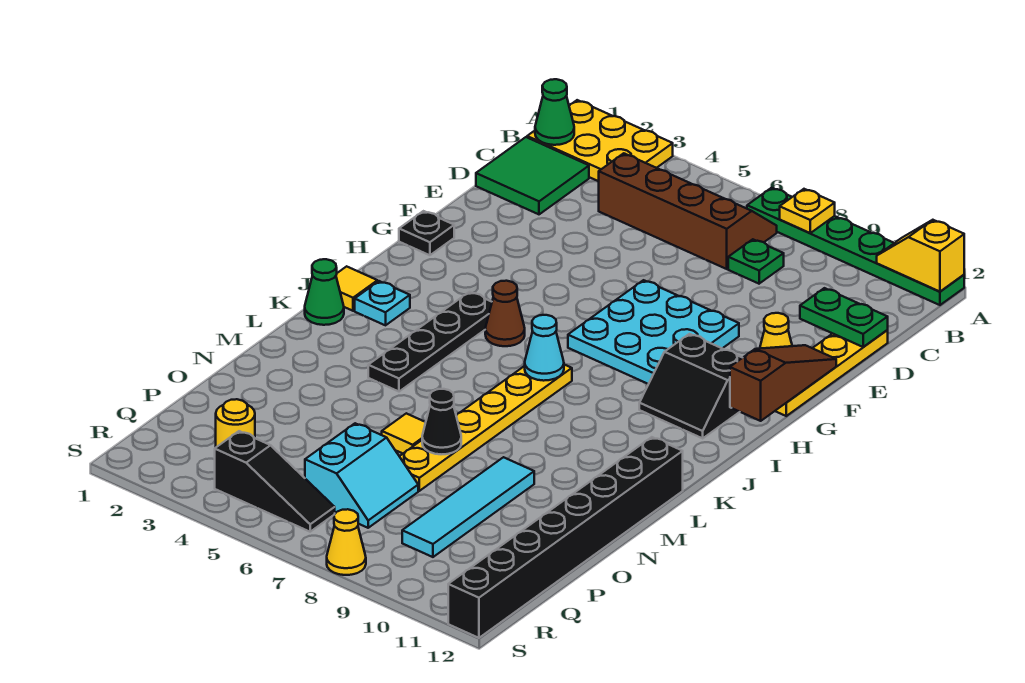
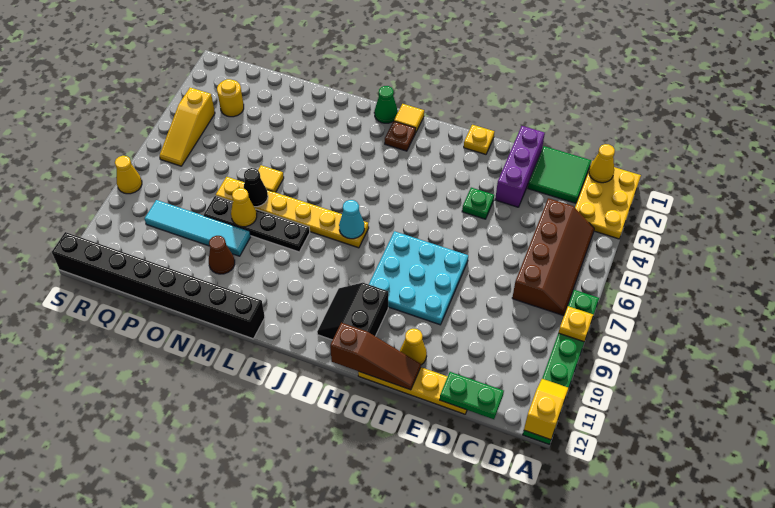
green 1x1 cone [535,79,574,145] -> yellow 1x1 cone [589,144,615,183]
green 1x1 plate [728,239,784,284] -> green 1x1 plate moved to [462,188,494,219]
green 1x2 plate [800,288,888,347] -> green 1x2 plate turned to [440,372,504,419]
none -> purple 1x3 brick [495,126,545,207]
black 1x1 plate [399,211,454,255] -> yellow 1x1 plate [464,125,494,154]
black 1x4 plate [368,292,492,392] -> black 1x4 plate moved to [204,196,310,252]
brown 1x1 cone [485,281,525,346] -> brown 1x1 cone moved to [209,236,235,274]
cyan 1x1 plate [355,281,410,325] -> brown 1x1 plate [385,121,415,151]
none -> yellow 1x1 cone [231,188,257,227]
cyan 2x2 slope [305,423,418,528] -> none
black 1x3 slope [215,431,335,532] -> yellow 1x3 slope [159,87,215,166]

